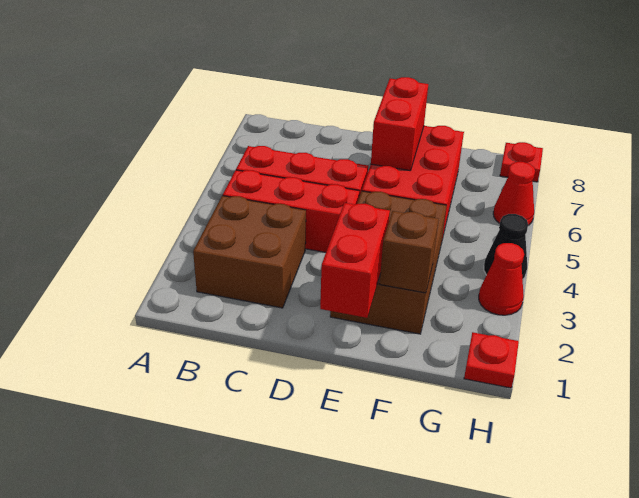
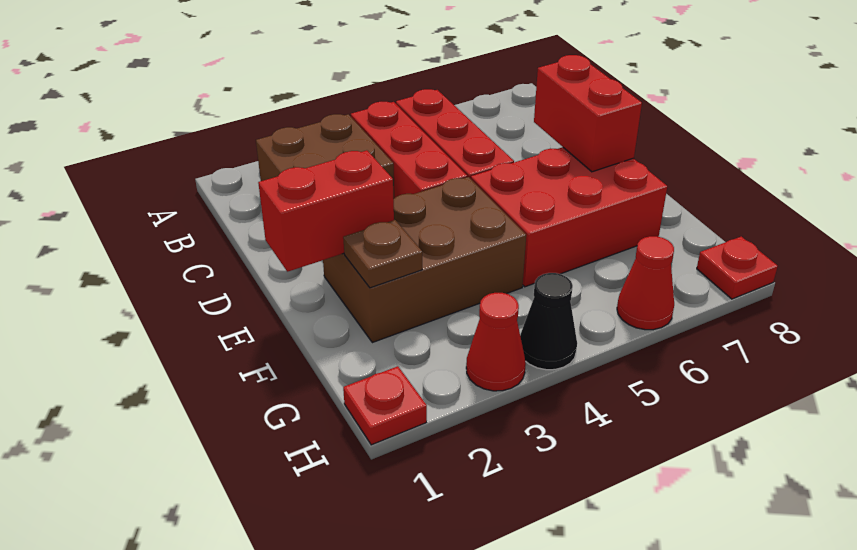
red 1x2 brick [371,77,428,170] -> red 1x2 brick turned to [534,55,642,172]
brown 1x1 brick [380,211,439,293] -> brown 1x1 plate [343,220,422,288]

